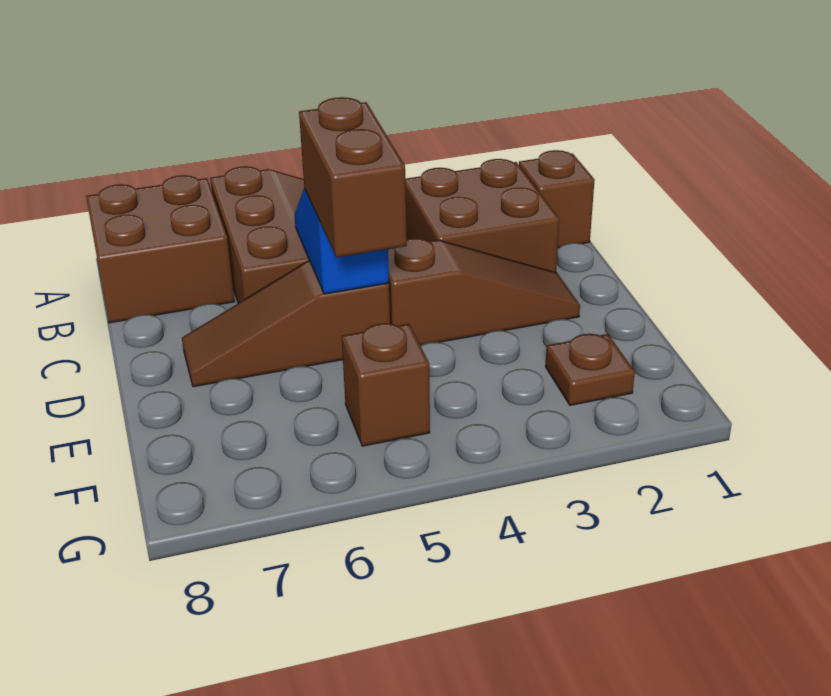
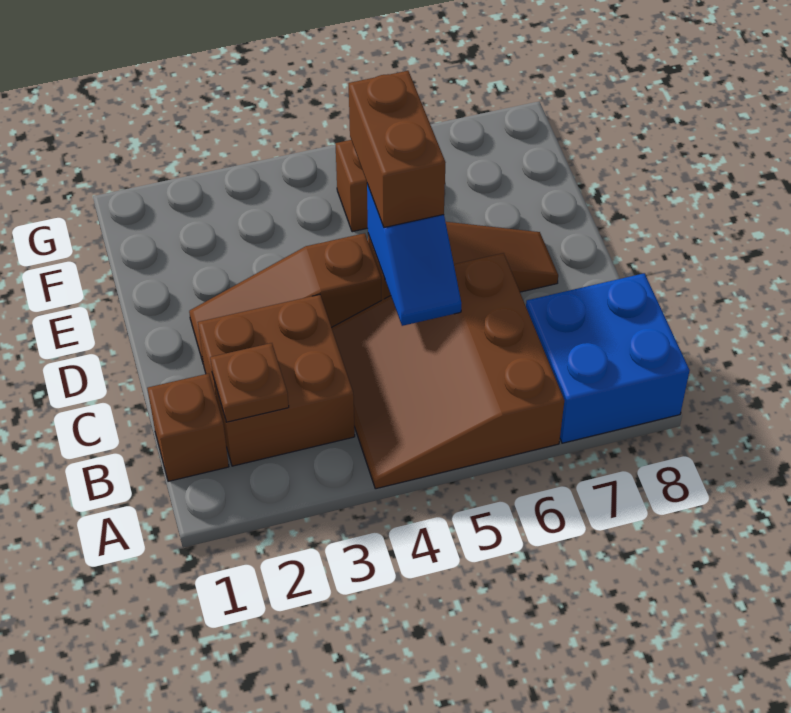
brown 2x2 brick [86,175,234,323] -> blue 2x2 brick [526,273,690,443]
brown 1x1 plate [545,334,635,405] -> brown 1x1 plate moved to [210,343,289,422]

